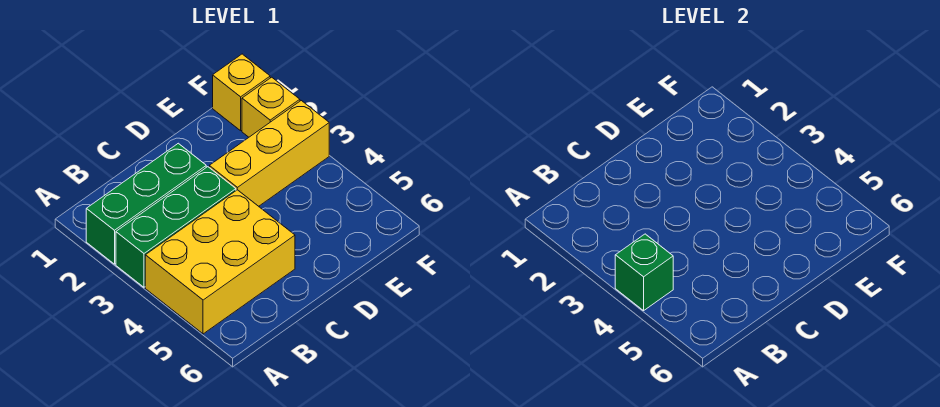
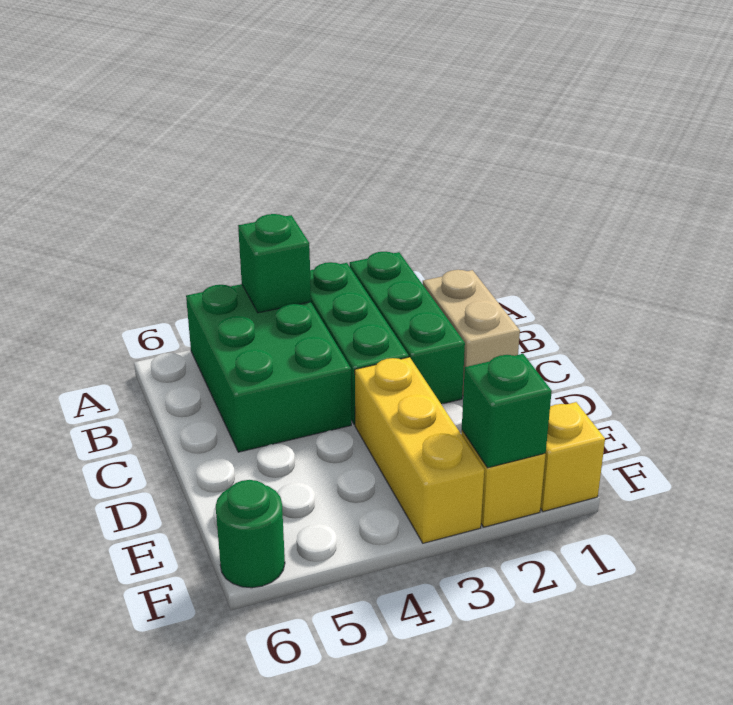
yellow 2x3 brick [145,190,295,334] -> green 2x3 brick [186,284,351,452]
none -> tan 1x2 brick [423,270,520,395]
none -> green 1x1 brick [462,354,552,468]
none -> green 1x1 round brick [216,480,285,588]

